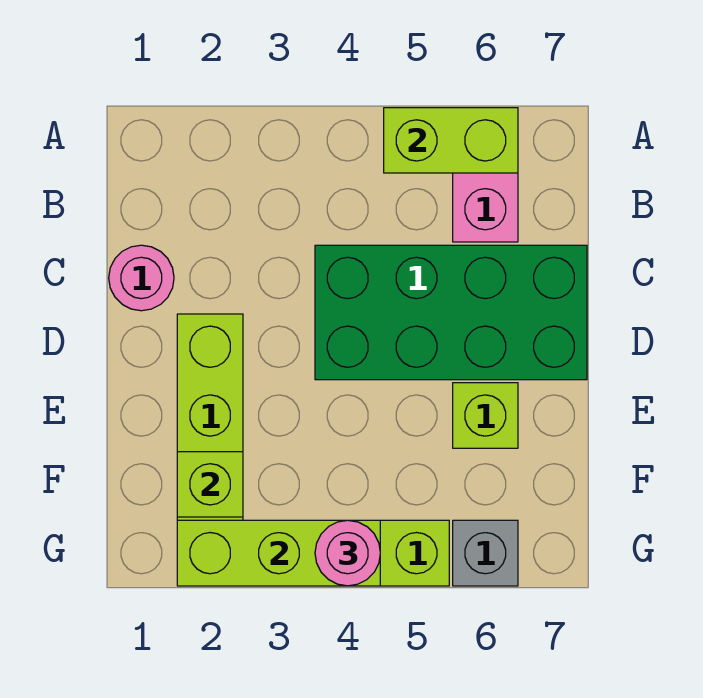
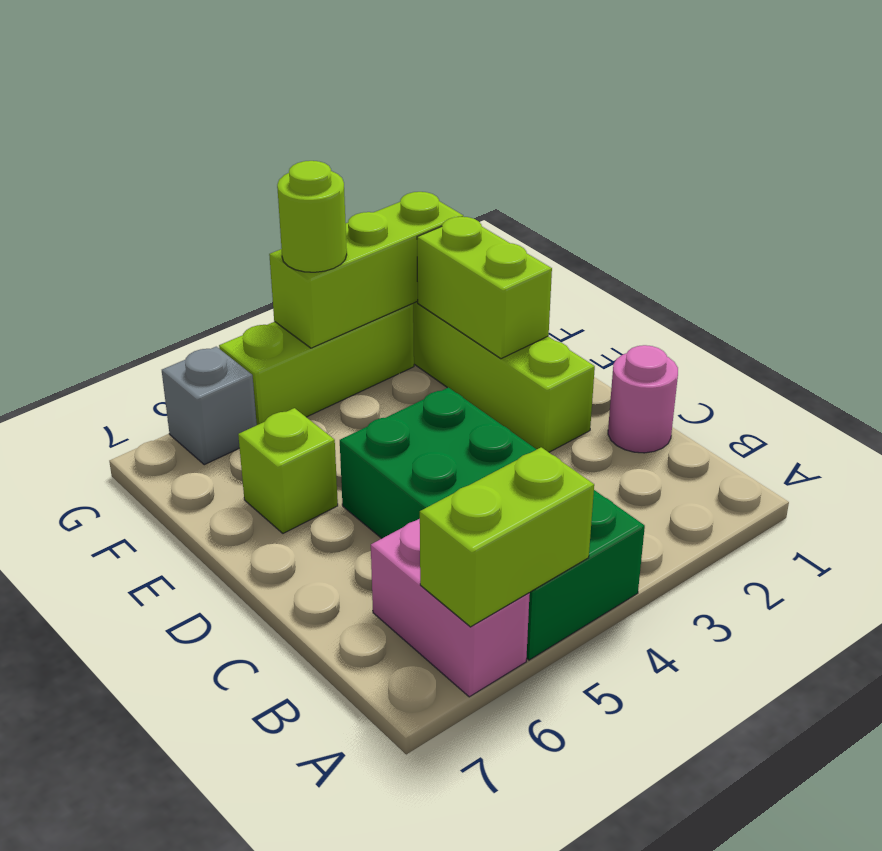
green 2x4 brick [315,245,587,380] -> green 2x4 brick turned to [340,387,645,660]
lime 1x1 brick [177,452,243,517] -> lime 1x2 brick [417,217,552,359]
pink 1x1 round brick [315,520,380,586] -> lime 1x1 round brick [277,161,347,272]

